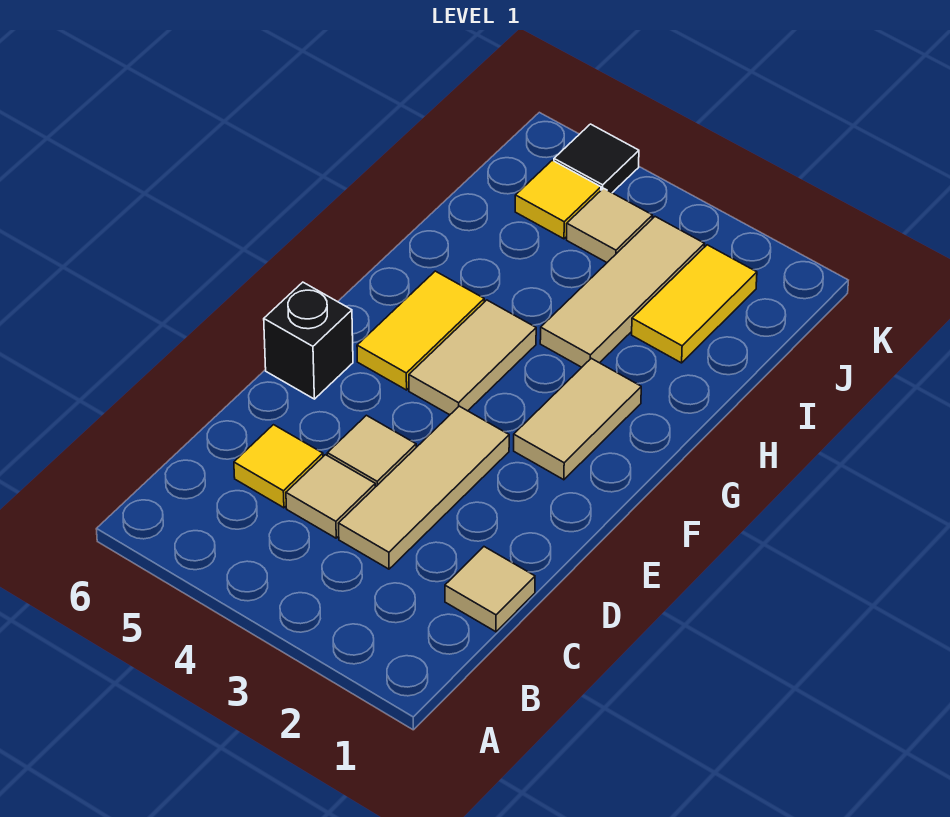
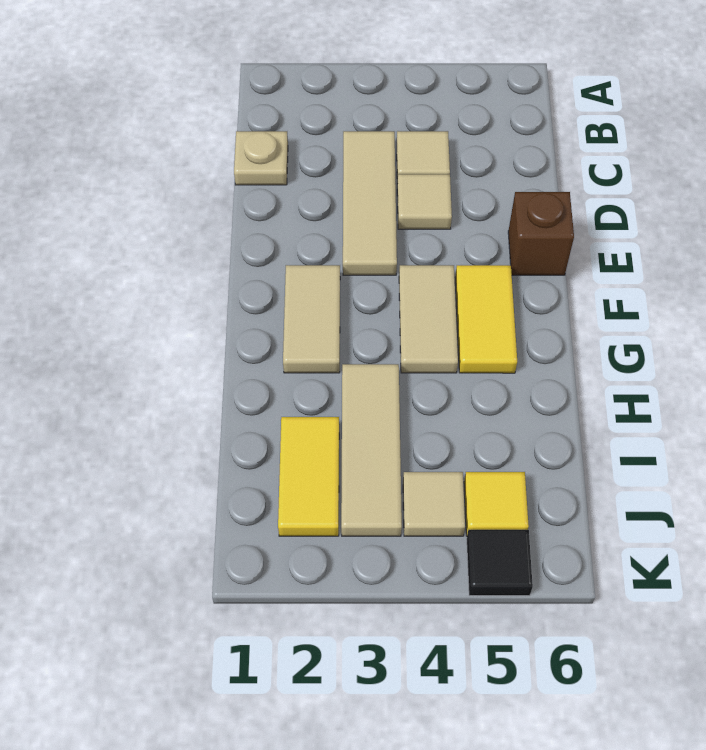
tan 1x1 tile [445,547,535,632] -> tan 1x1 plate [234,131,288,185]
yellow 1x1 tile [234,425,323,508] -> none
black 1x1 brick [264,282,353,399] -> brown 1x1 brick [508,192,574,275]

